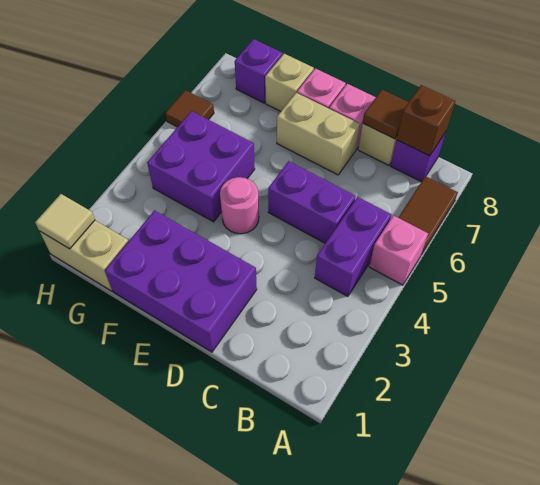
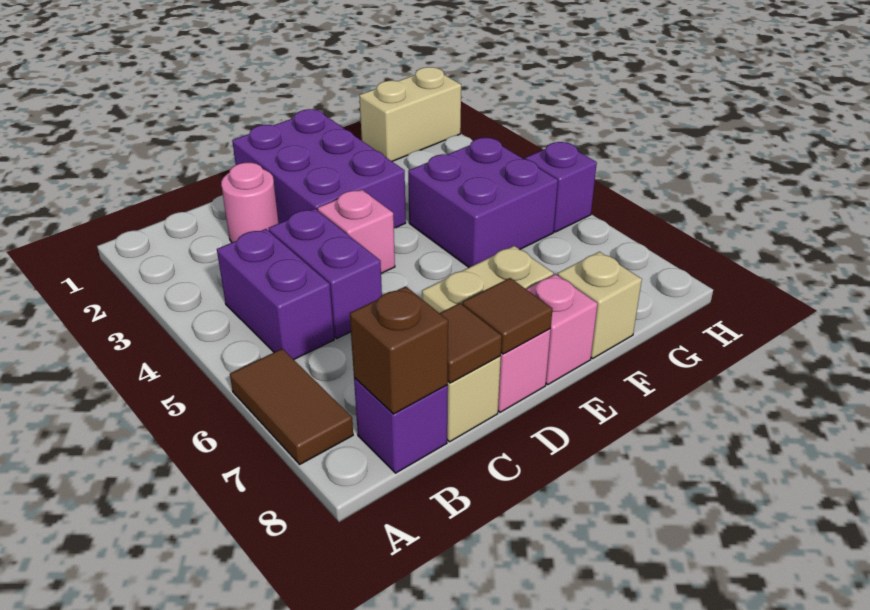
pink 1x1 brick [369,216,428,285] -> pink 1x1 brick moved to [318,190,395,273]
purple 1x2 brick [268,161,356,243] -> purple 1x2 brick turned to [269,209,382,338]
purple 2x3 brick [105,211,257,352] -> purple 2x3 brick turned to [232,109,406,228]
pink 1x1 round brick [220,177,259,234] -> pink 1x1 round brick moved to [221,163,278,242]
purple 1x1 brick [235,39,283,103] -> purple 1x1 brick moved to [525,142,597,232]
tan 1x1 tile [35,194,95,249] -> none
brown 1x1 tile [165,90,214,127] -> brown 1x1 tile moved to [462,278,552,354]

